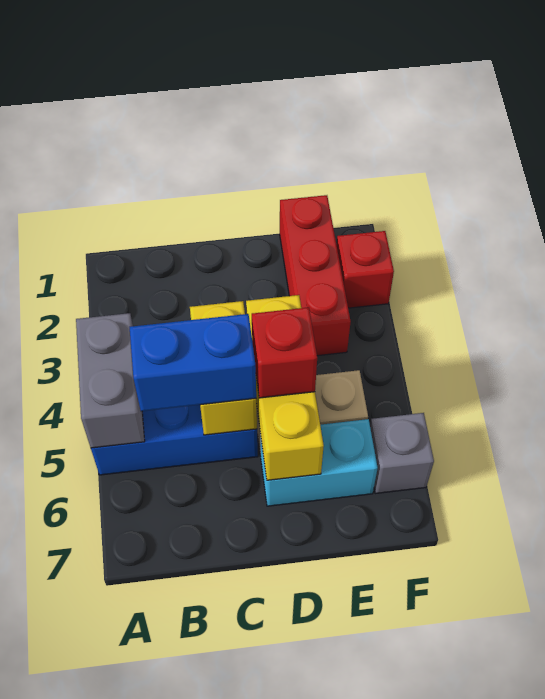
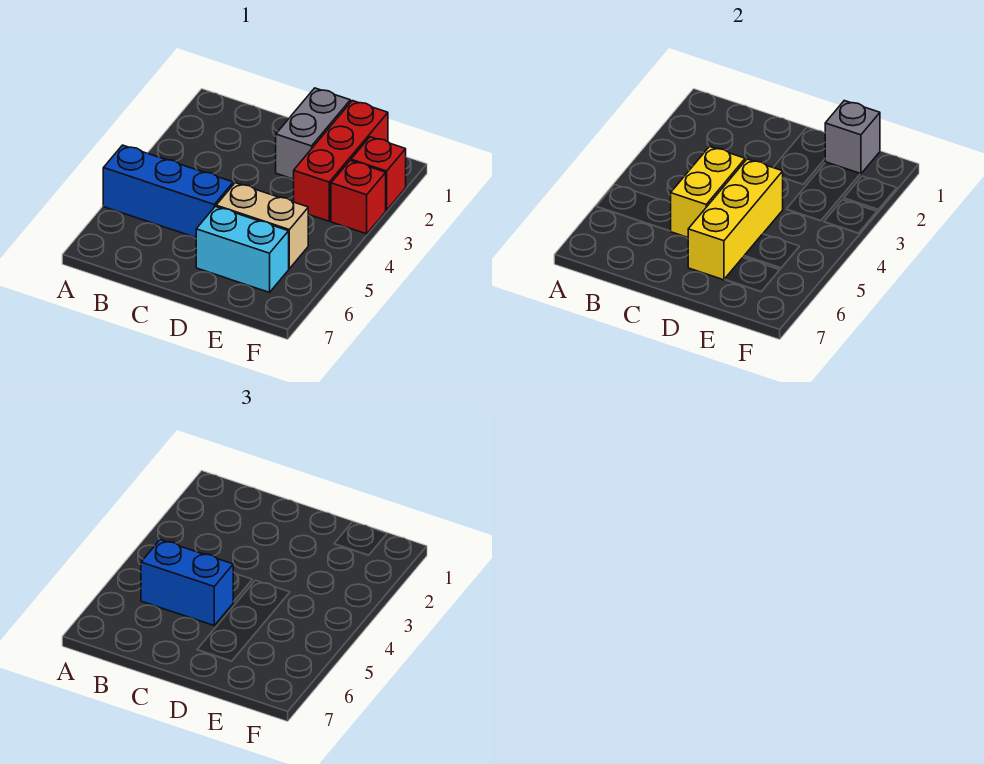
grey 1x2 brick [76,313,145,448] -> grey 1x2 brick moved to [276,88,350,179]
red 1x1 brick [252,307,317,398] -> red 1x1 brick moved to [331,161,386,234]
grey 1x1 brick [370,413,434,494] -> grey 1x1 brick moved to [825,101,880,174]

